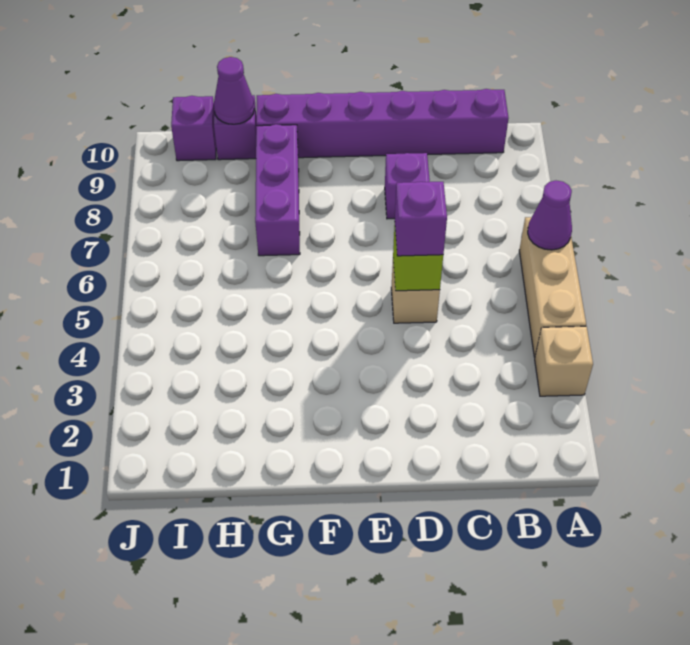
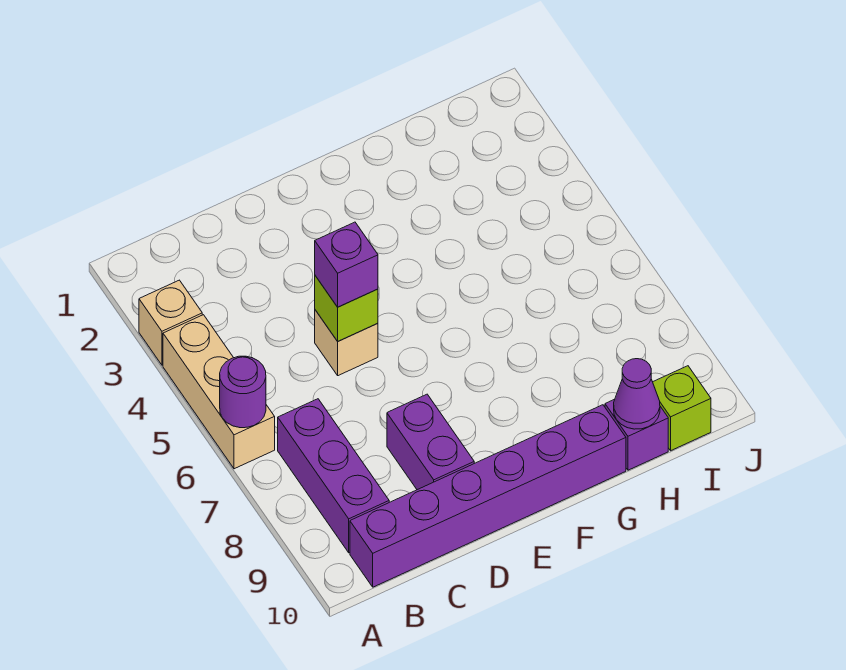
purple 1x1 cone [528,181,572,250] -> purple 1x1 round brick [220,356,266,428]
purple 1x1 brick [385,153,430,219] -> purple 1x2 brick [387,394,474,490]
purple 1x3 brick [255,124,300,256] -> purple 1x3 brick moved to [278,399,389,553]
purple 1x1 brick [171,96,216,161] -> lime 1x1 brick [653,366,711,451]

